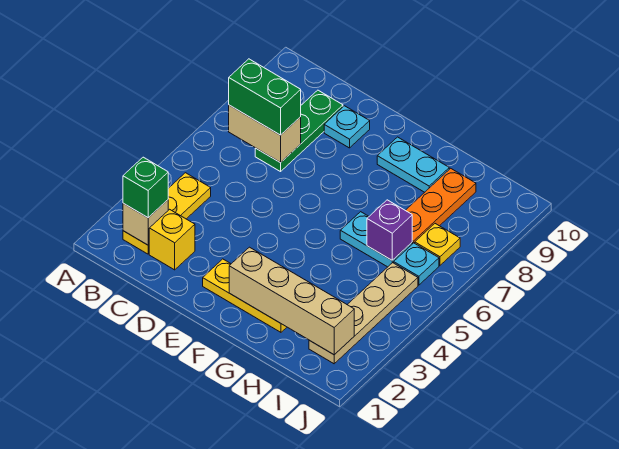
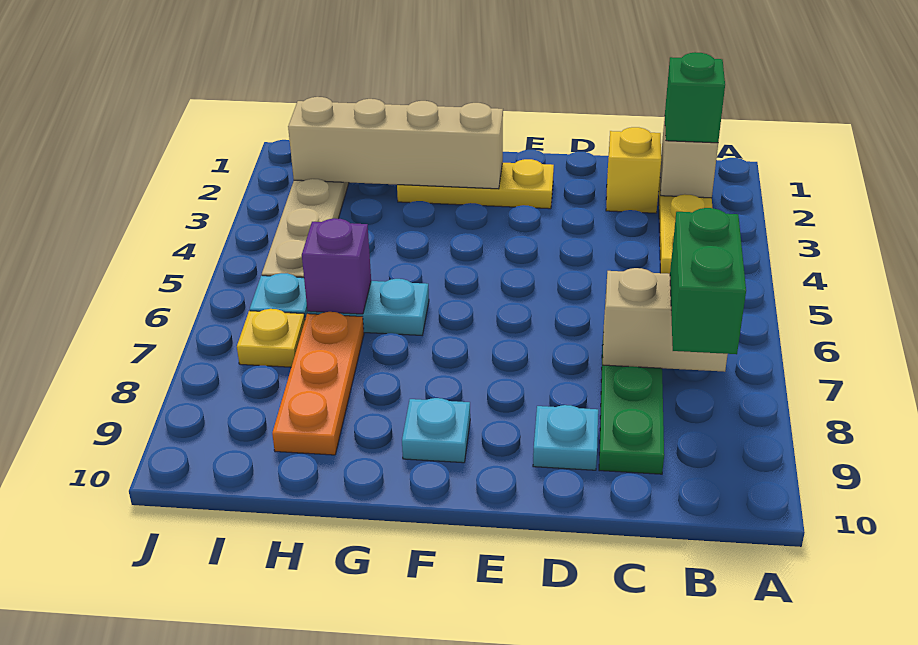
green 1x2 brick [229,59,301,135] -> green 1x2 brick turned to [670,208,746,354]
cyan 1x2 plate [377,137,449,192] -> cyan 1x1 plate [402,398,470,463]

